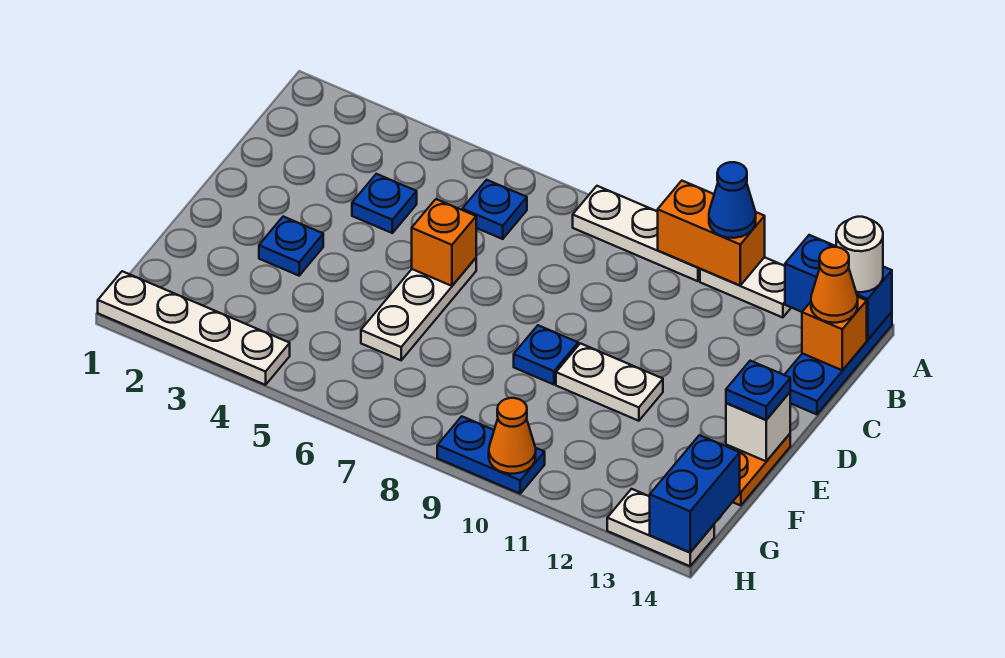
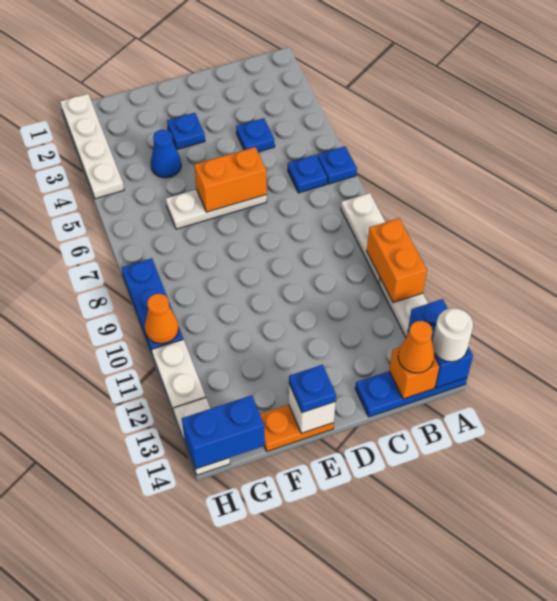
blue 1x1 cone [709,162,756,238] -> blue 1x1 cone moved to [151,130,181,178]
orange 1x1 brick [412,199,476,286] -> orange 1x2 brick [194,147,267,212]
blue 1x1 plate [514,325,578,384] -> blue 1x1 plate moved to [317,146,357,184]
white 1x2 plate [556,343,663,421] -> white 1x2 plate moved to [152,339,206,412]
blue 1x2 plate [437,416,545,494] -> blue 1x3 plate [122,258,183,353]

